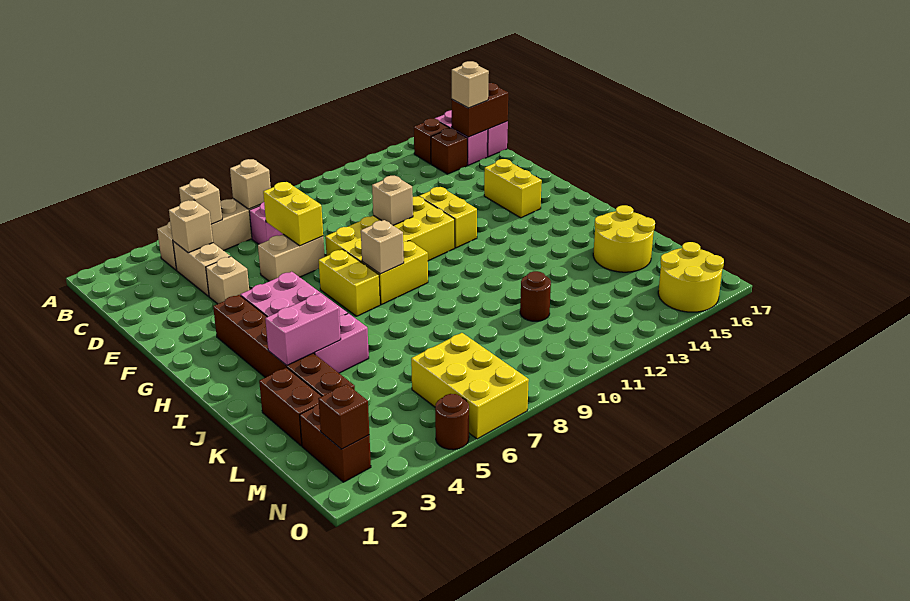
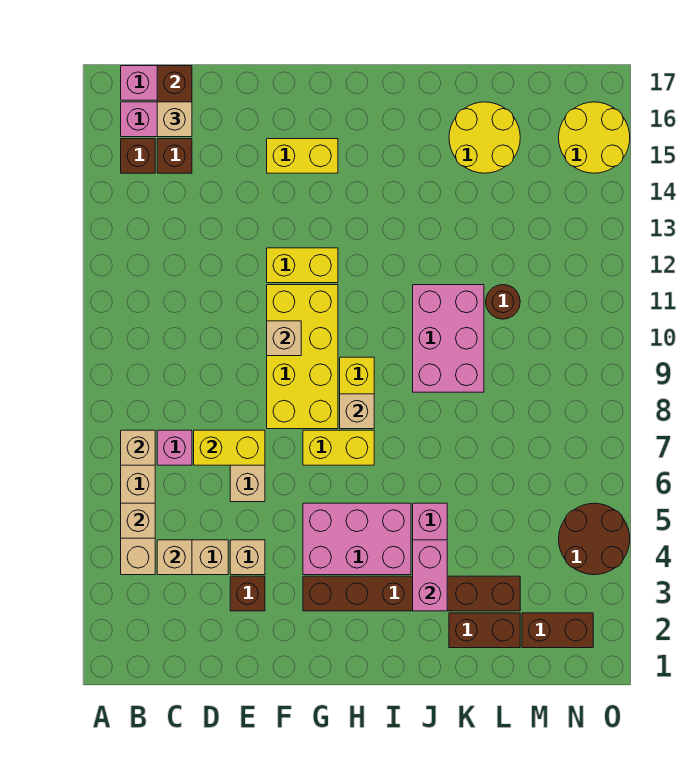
none -> pink 2x3 brick [413,285,484,392]
yellow 2x3 brick [411,333,529,439] -> none
brown 1x1 brick [318,384,369,449] -> brown 1x1 brick moved to [230,576,265,611]
brown 1x1 round brick [435,394,469,450] -> brown 2x2 round brick [559,503,630,575]

